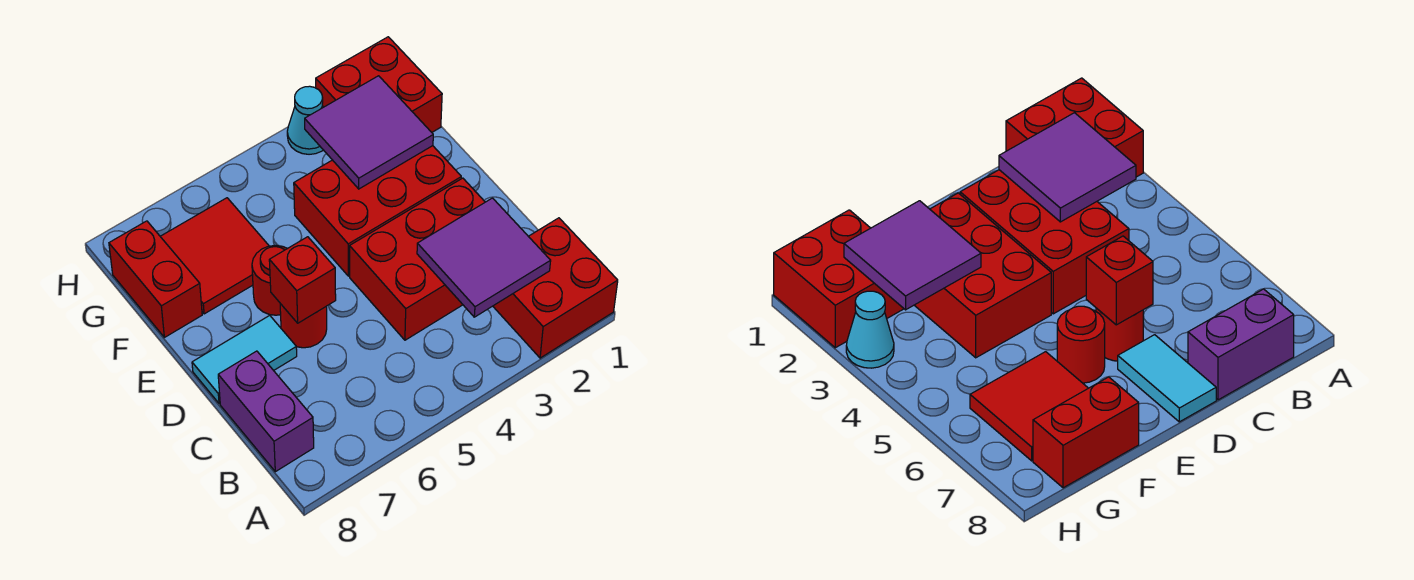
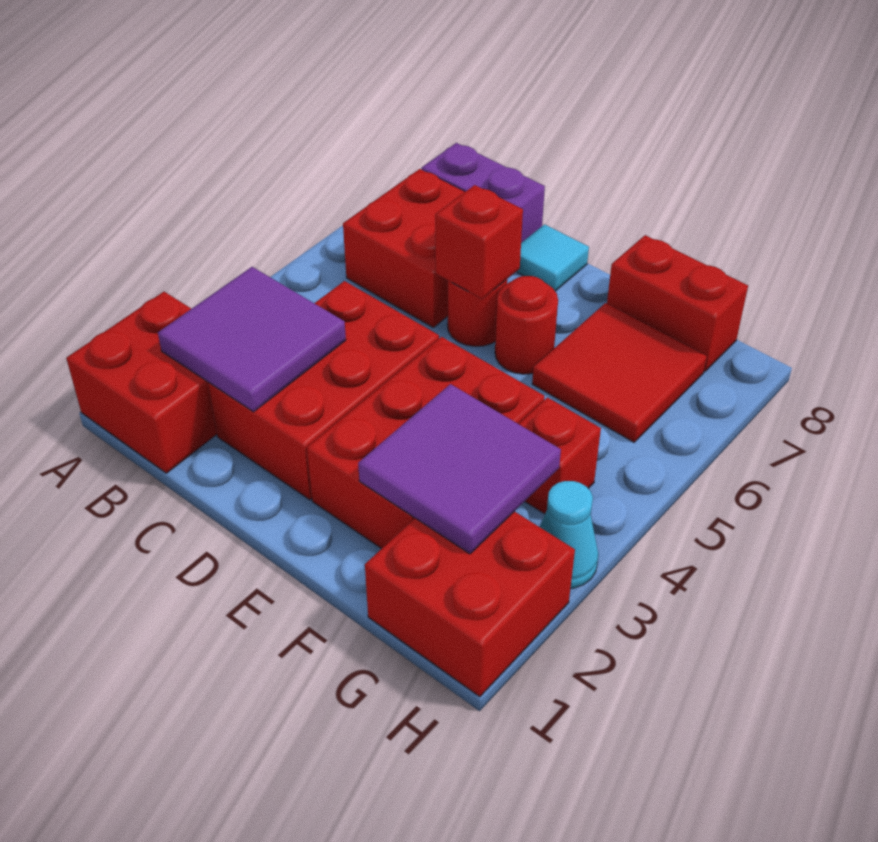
none -> red 2x2 brick [343,169,464,328]
cyan 1x2 tile [192,315,297,404] -> cyan 1x1 tile [516,224,589,291]
none -> red 1x1 brick [519,397,601,514]

